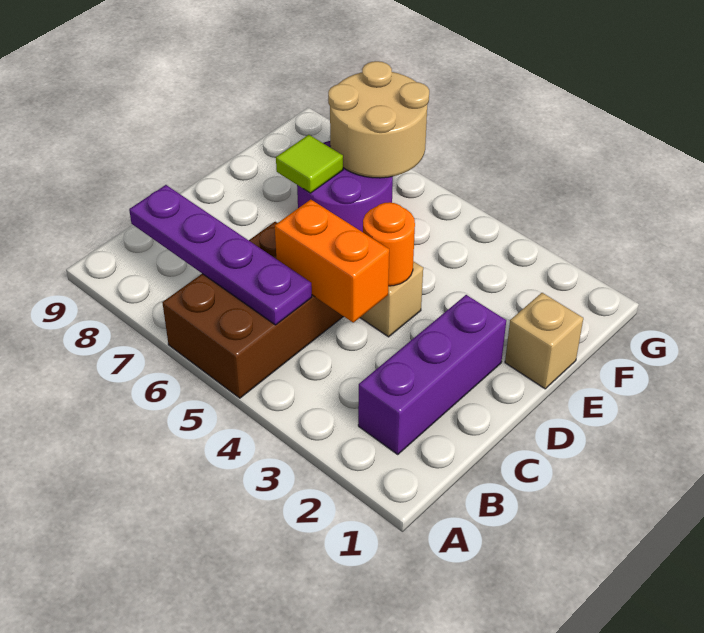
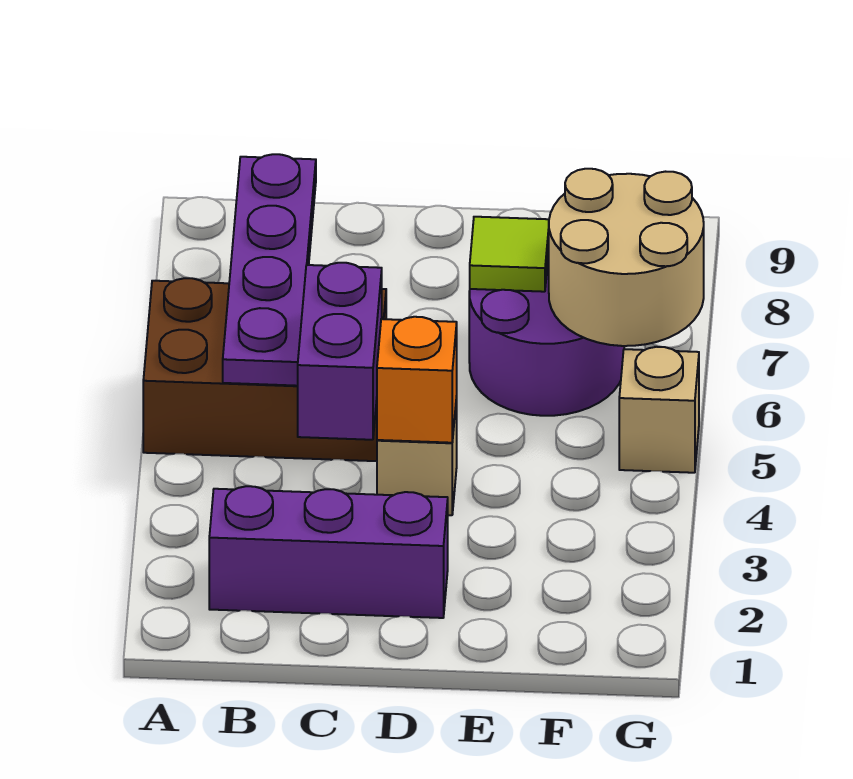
orange 1x2 brick [275,200,389,322] -> purple 1x2 brick [298,263,382,440]
orange 1x1 round brick [363,202,415,286] -> orange 1x1 brick [377,317,457,443]
tan 1x1 brick [505,293,583,389] -> tan 1x1 brick moved to [619,347,699,473]

